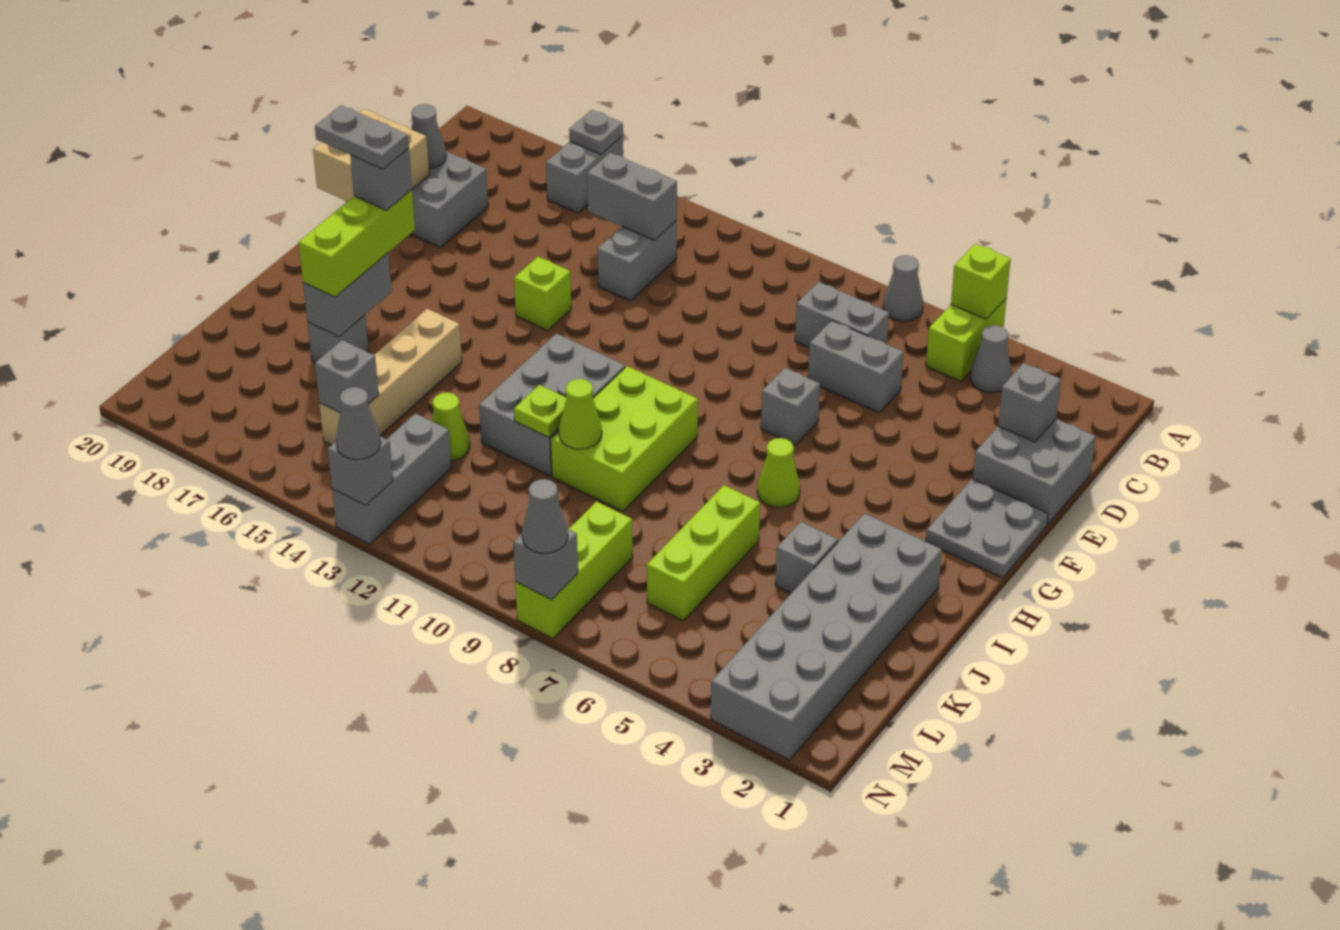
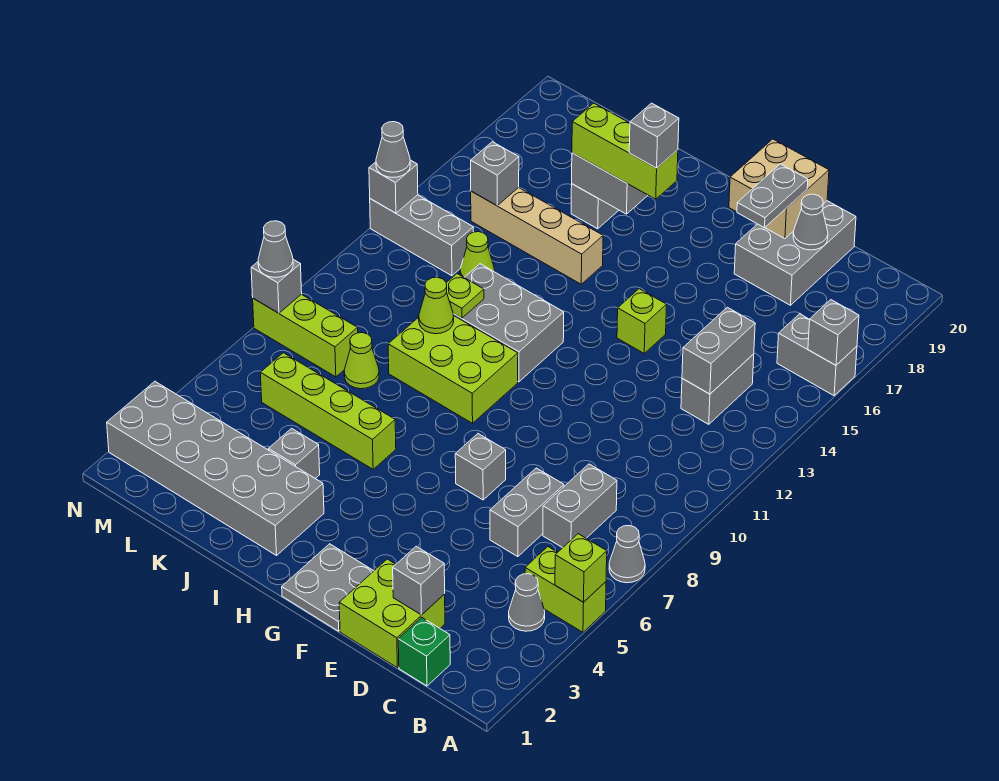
grey 1x1 plate [569,110,623,154] -> grey 1x1 brick [808,300,859,365]
none -> green 1x1 brick [398,618,450,686]
grey 1x2 brick [598,220,677,301] -> grey 1x2 brick turned to [681,354,754,424]
grey 2x2 brick [973,419,1096,525] -> lime 2x2 brick [339,559,445,668]
lime 1x1 cone [757,438,800,507] -> lime 1x1 cone moved to [344,333,379,389]
grey 1x2 plate [315,105,409,169] -> grey 1x2 plate moved to [737,164,808,228]
lime 1x3 brick [647,485,760,621] -> lime 1x4 brick [260,353,396,469]

